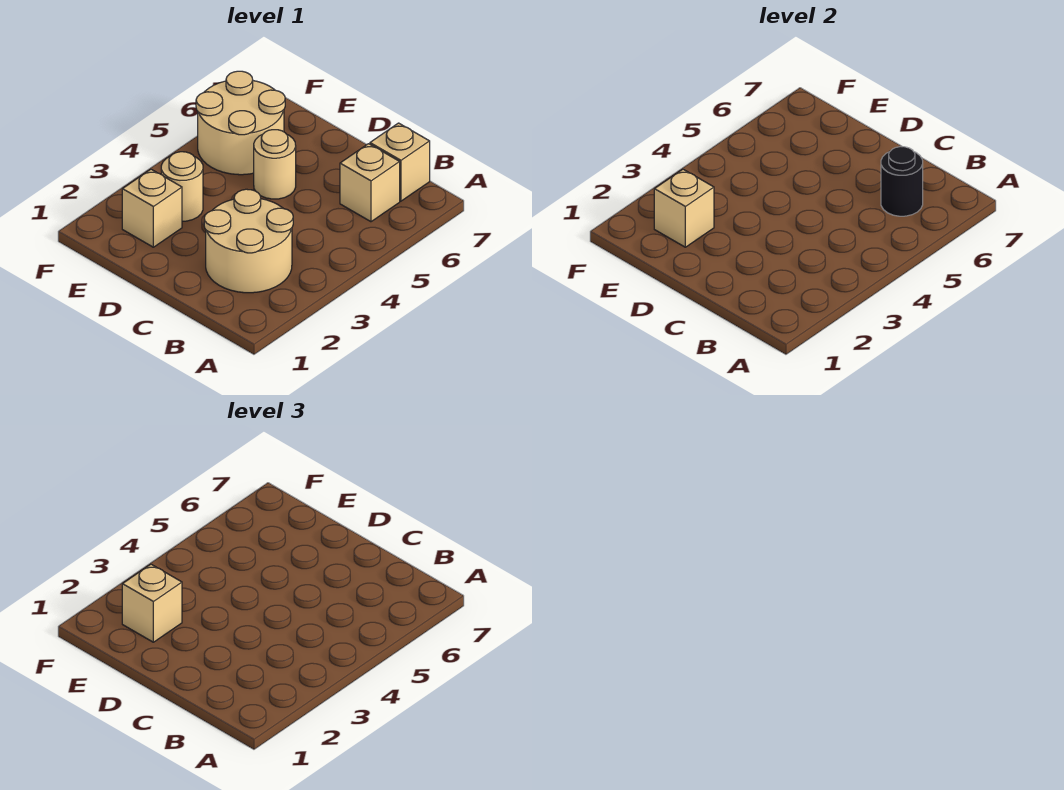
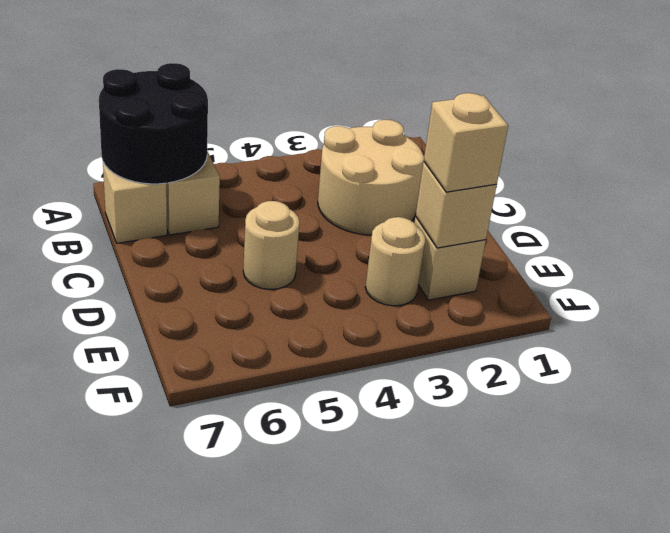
black 1x1 round brick [881,147,923,216] -> black 2x2 round brick [99,63,208,184]
tan 2x2 round brick [196,71,285,175] -> none

